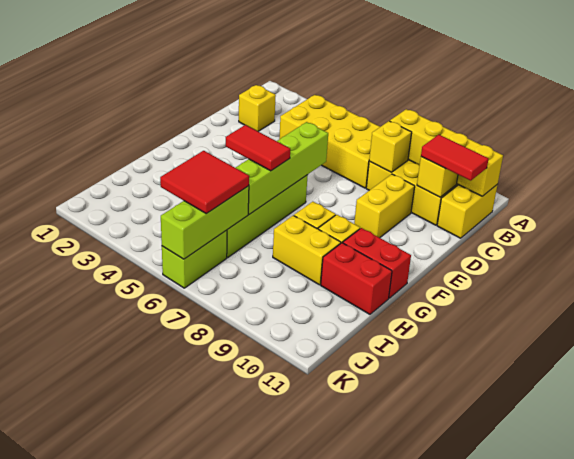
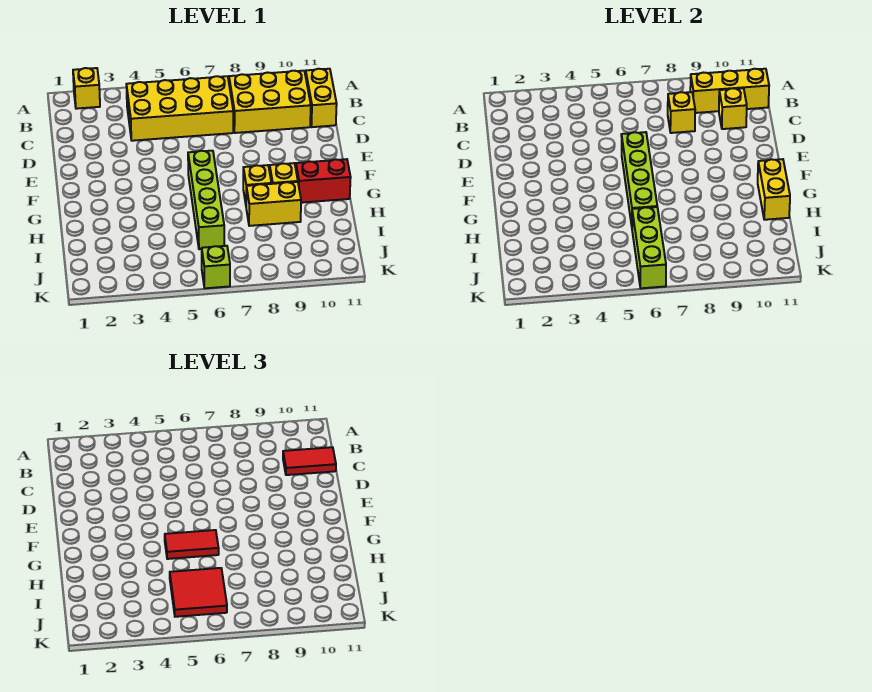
yellow 1x4 brick [390,109,503,196] -> yellow 1x3 brick [690,69,769,113]
yellow 1x1 brick [239,85,276,131] -> yellow 1x1 brick moved to [73,68,100,109]
yellow 1x2 brick [354,174,415,238] -> yellow 1x2 brick moved to [758,159,790,220]
red 1x2 brick [321,243,392,314] -> none
lime 1x2 brick [162,230,227,288] -> lime 1x1 brick [202,246,230,288]

